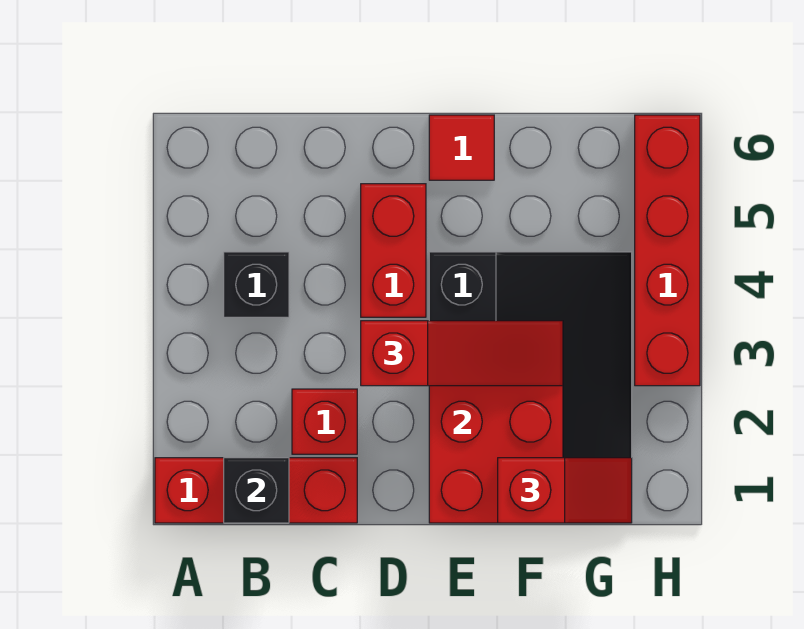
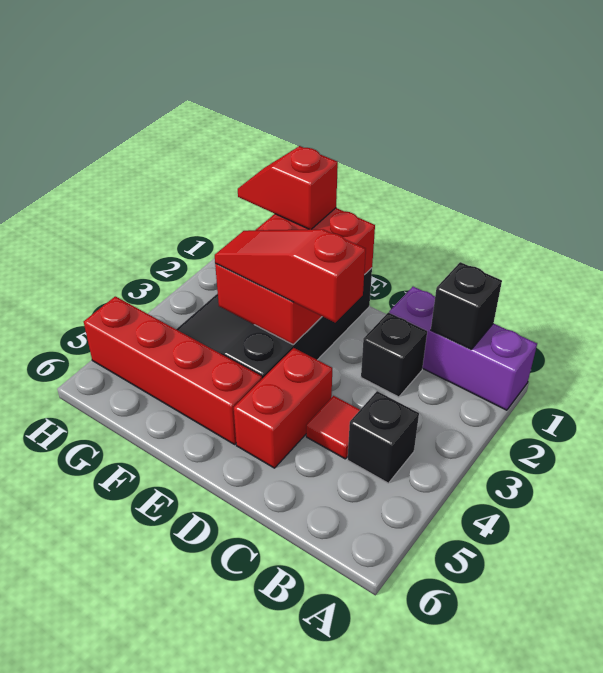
red 1x3 brick [155,458,357,523] -> purple 1x3 brick [389,287,537,410]
red 1x1 brick [292,389,357,454] -> black 1x1 brick [361,312,427,397]
red 1x1 tile [429,115,494,180] -> red 1x1 tile moved to [306,396,360,459]
red 1x4 brick [635,115,700,386] -> red 1x4 brick turned to [84,296,262,444]

